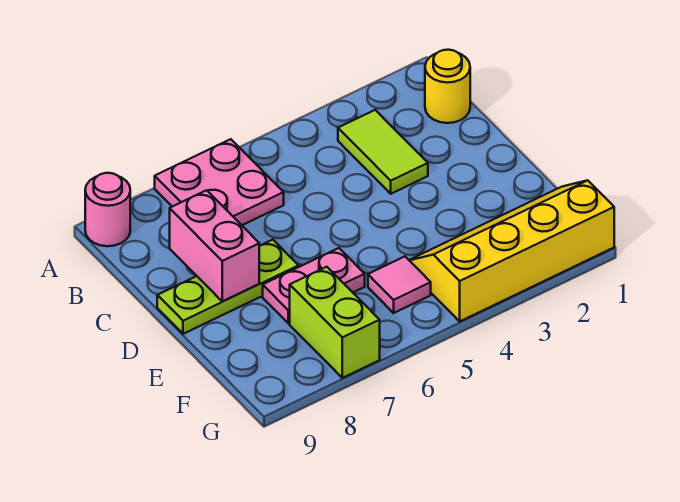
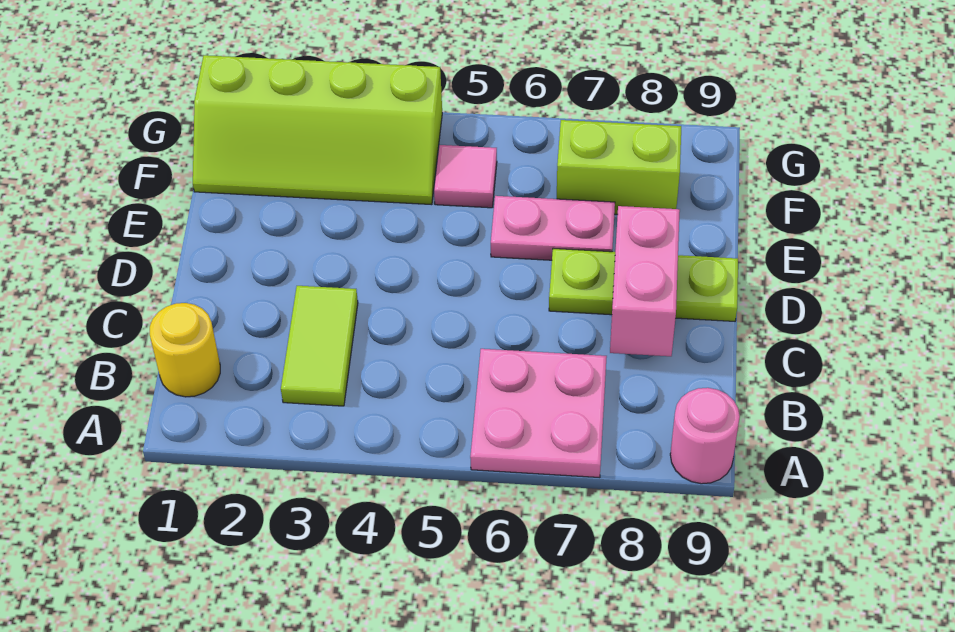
yellow 2x4 slope [409,180,614,321] -> lime 2x4 slope [193,55,442,205]
lime 1x2 brick [290,267,380,378] -> lime 1x2 brick turned to [557,120,681,214]

